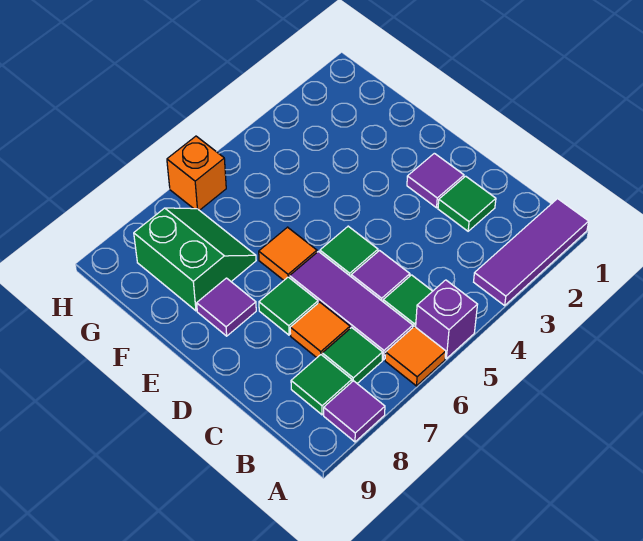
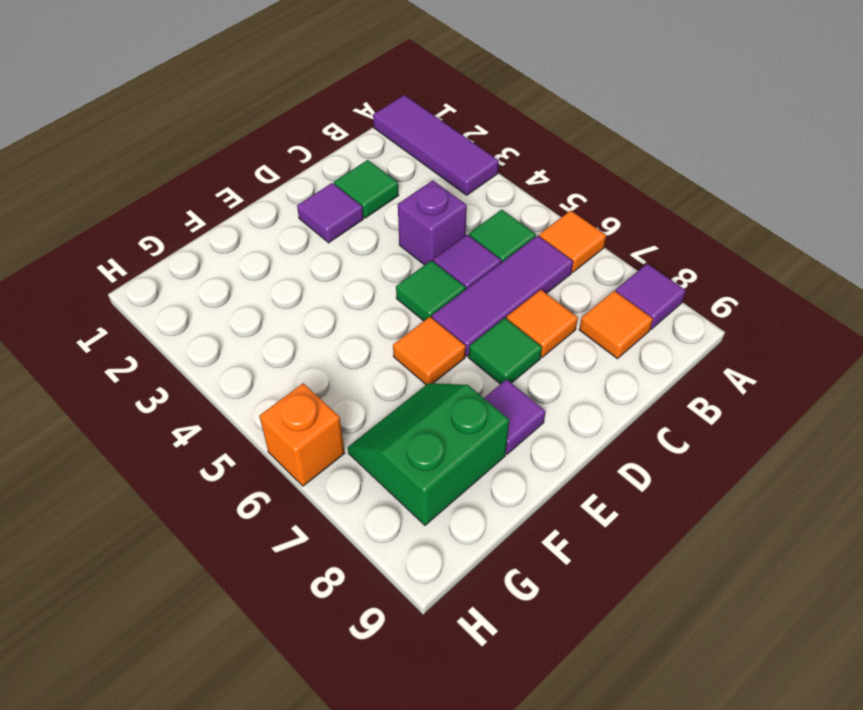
purple 1x1 brick [416,280,478,359] -> purple 1x1 brick moved to [398,180,467,265]
green 1x1 tile [322,328,383,383] -> none
green 1x1 tile [291,355,352,415] -> orange 1x1 tile [579,291,653,359]

